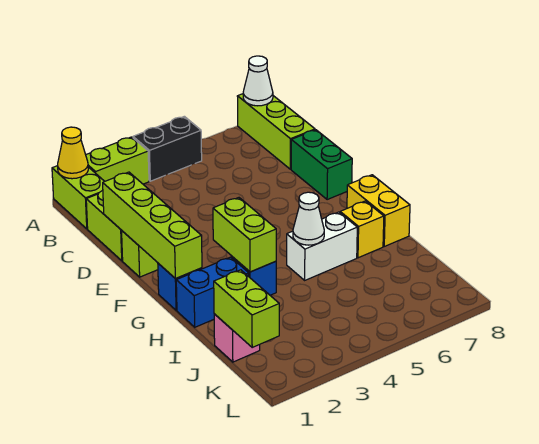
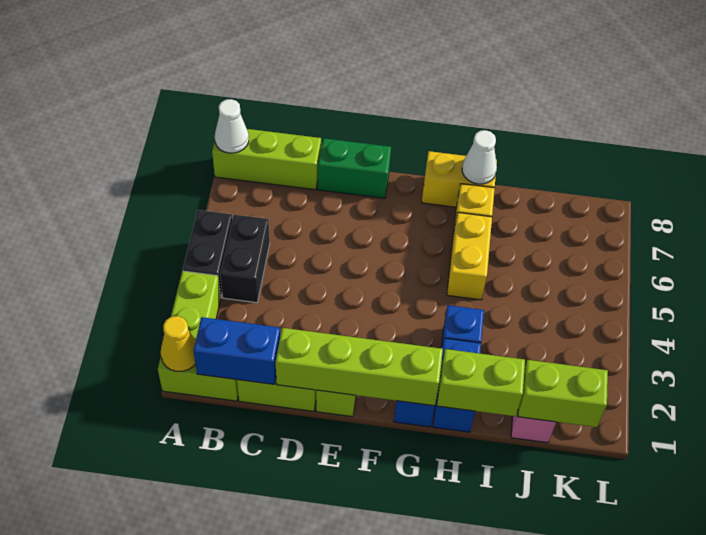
none -> blue 1x2 brick [194,317,280,384]
none -> black 1x2 brick [220,215,270,303]
lime 1x2 brick [213,198,276,272] -> lime 1x2 brick moved to [437,349,525,416]
white 1x2 brick [287,212,357,280] -> yellow 1x2 brick [447,212,492,300]
white 1x1 cone [293,192,324,245] -> white 1x1 cone moved to [462,130,497,184]

